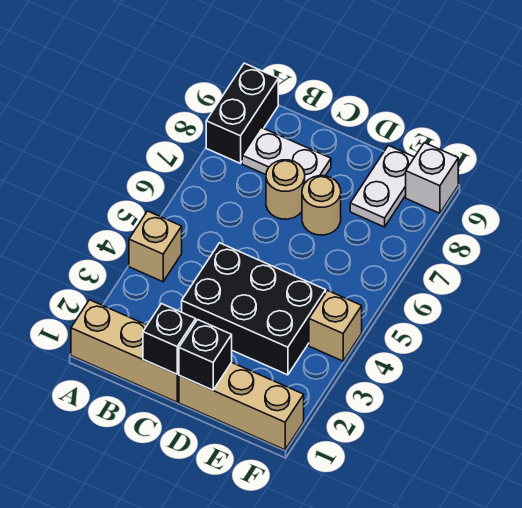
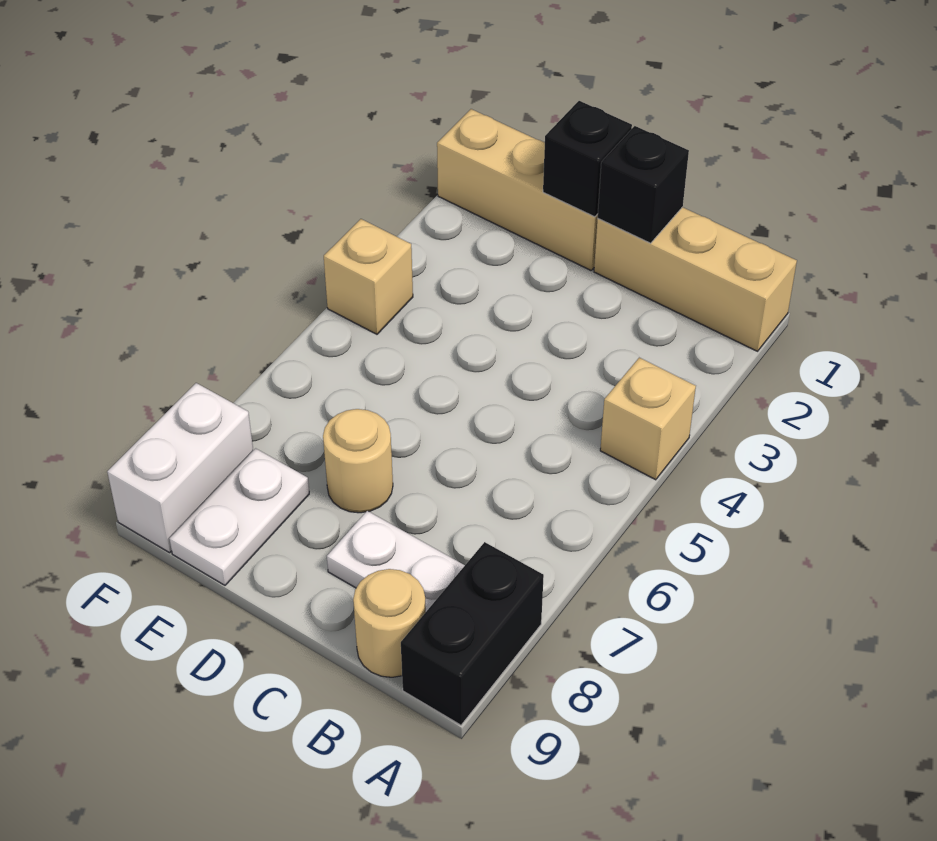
black 2x3 brick [182,243,326,375] -> none
tan 1x1 round brick [266,160,305,219] -> tan 1x1 round brick moved to [353,569,426,677]
white 1x1 brick [406,143,458,213] -> white 1x2 brick [107,383,253,553]

